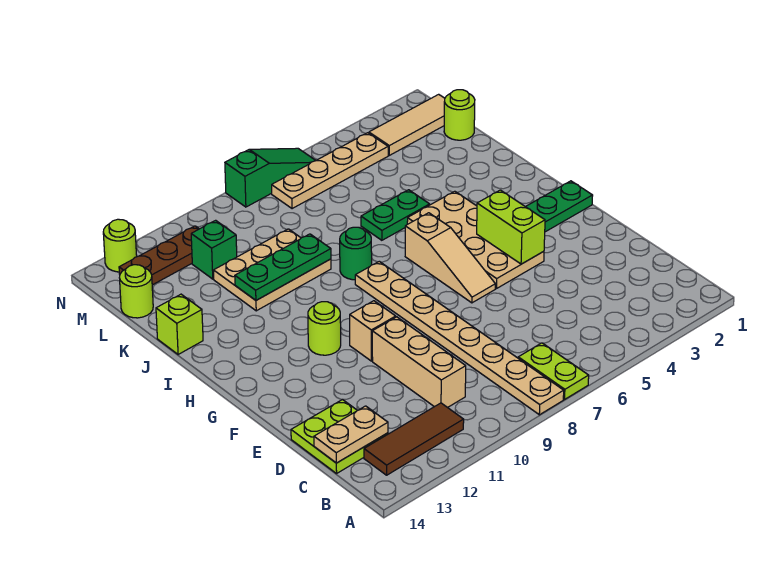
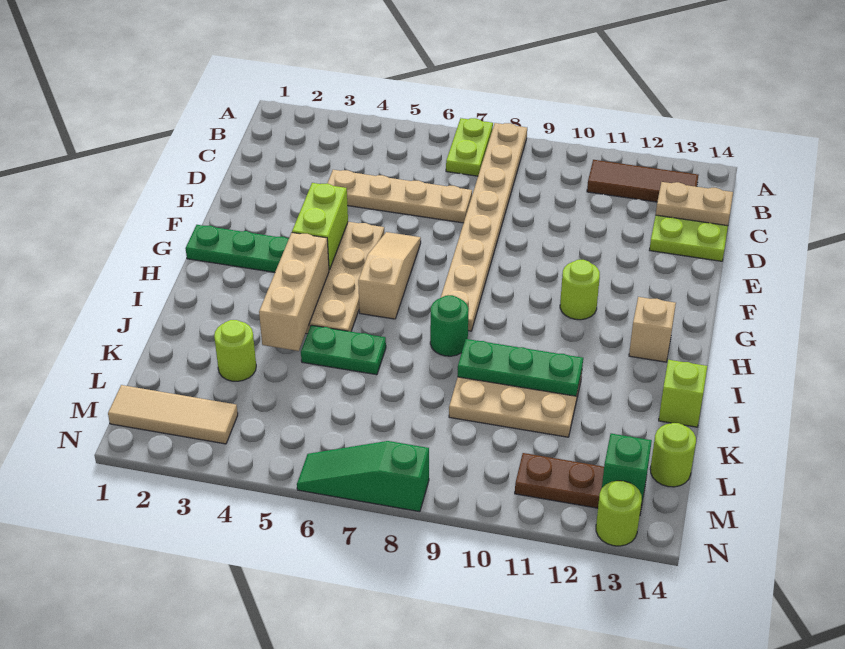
tan 1x3 brick [372,317,466,408] -> tan 1x3 brick moved to [259,233,329,351]
tan 1x1 brick [350,301,396,361] -> tan 1x1 brick moved to [629,297,676,362]
lime 1x1 round brick [444,90,475,140] -> lime 1x1 round brick moved to [214,320,256,381]
green 1x1 brick [191,220,237,279] -> green 1x1 brick moved to [602,434,652,504]
tan 1x4 plate [272,133,388,209] -> tan 1x4 plate moved to [327,170,472,223]

